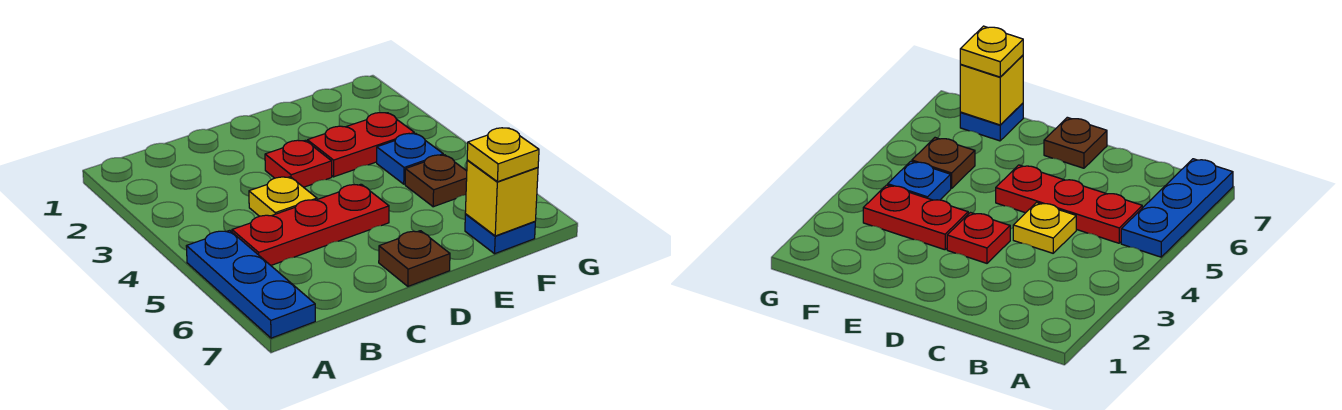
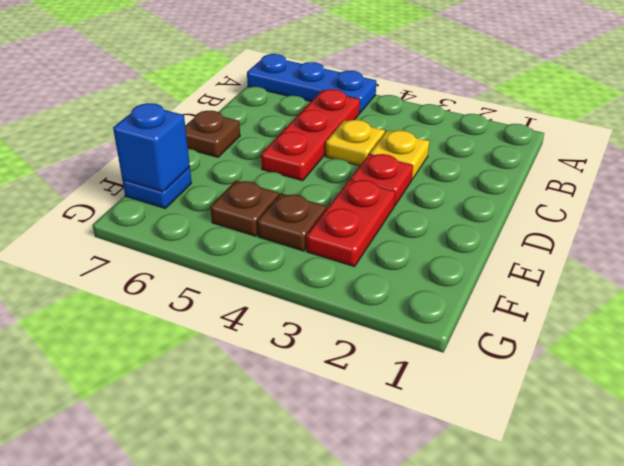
blue 1x1 plate [377,134,443,184] -> brown 1x1 plate [257,193,326,251]
yellow 1x1 brick [465,160,538,236] -> blue 1x1 brick [113,103,190,192]
yellow 1x1 plate [467,128,539,182] -> yellow 1x1 plate moved to [370,130,429,179]

